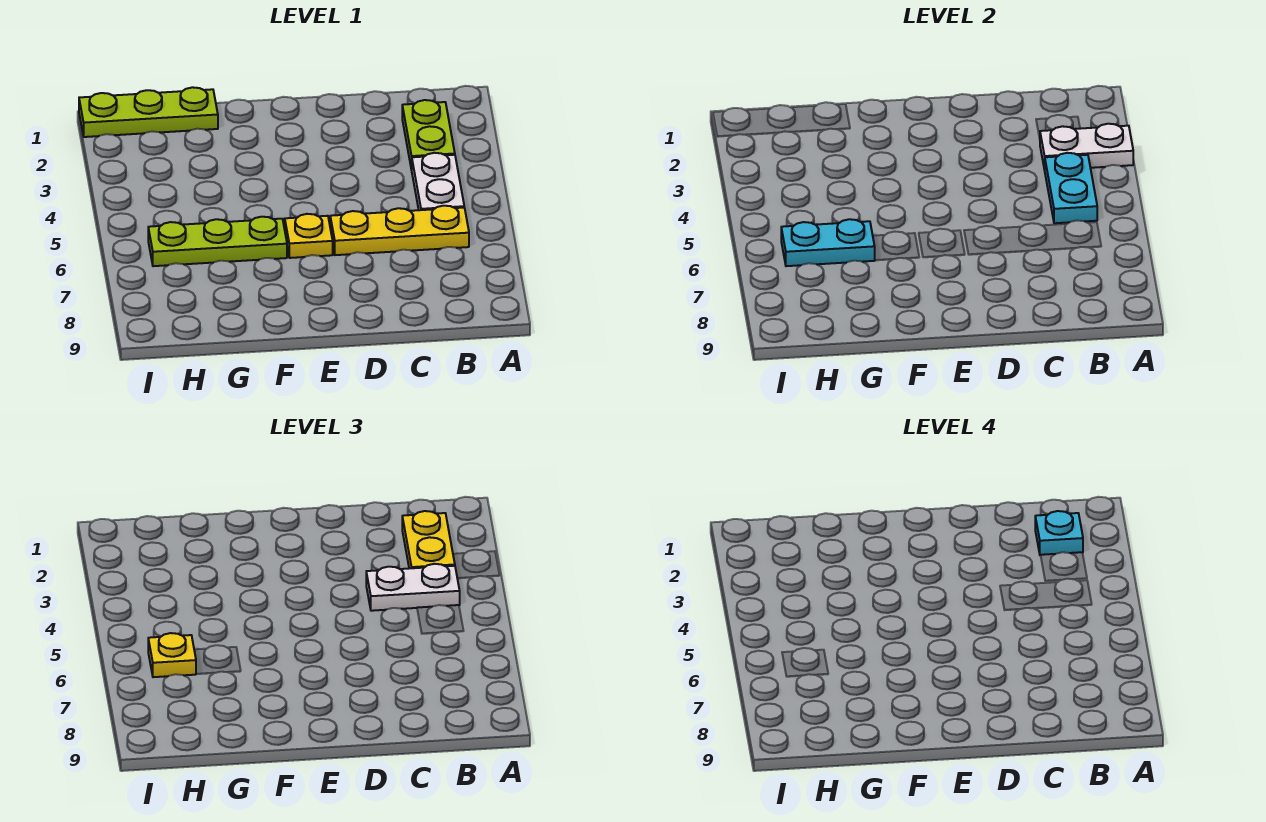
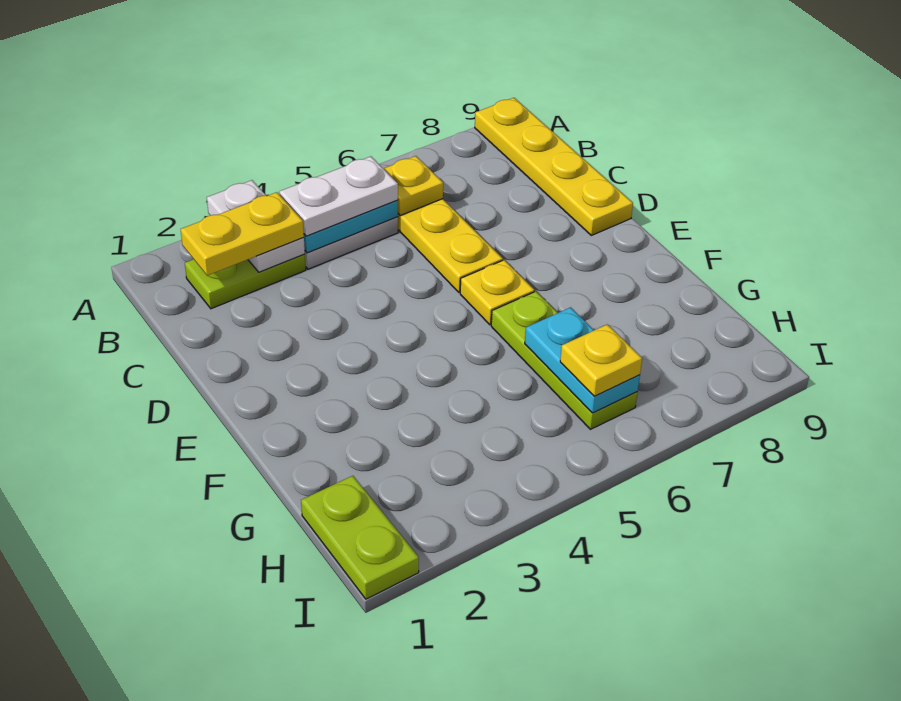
none -> yellow 1x4 plate [475,98,633,235]
cyan 1x1 plate [1035,511,1083,555] -> none
white 1x2 plate [366,564,460,611] -> white 1x2 plate turned to [279,156,398,236]
none -> yellow 1x1 plate [383,156,443,215]
lime 1x3 plate [79,87,218,137] -> lime 1x2 plate [301,476,419,599]

